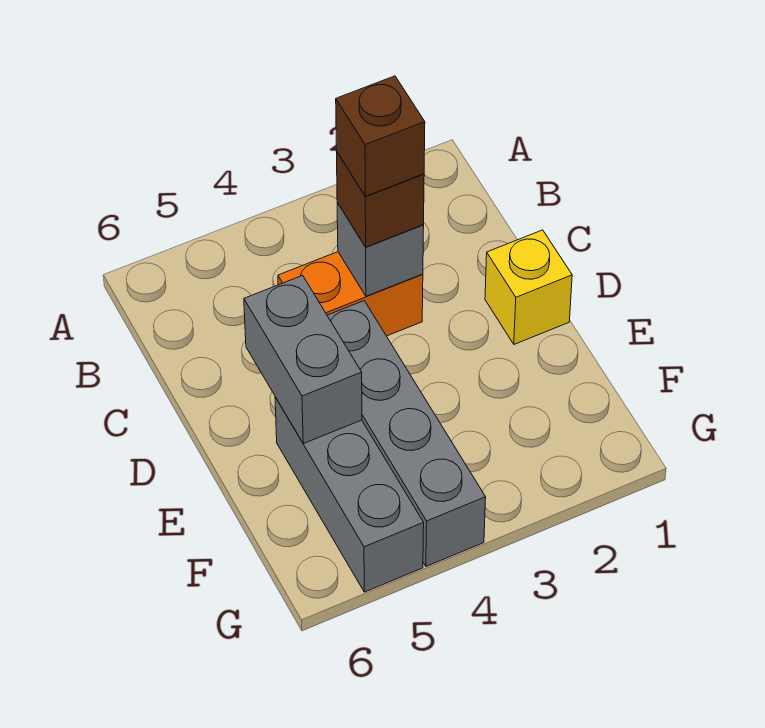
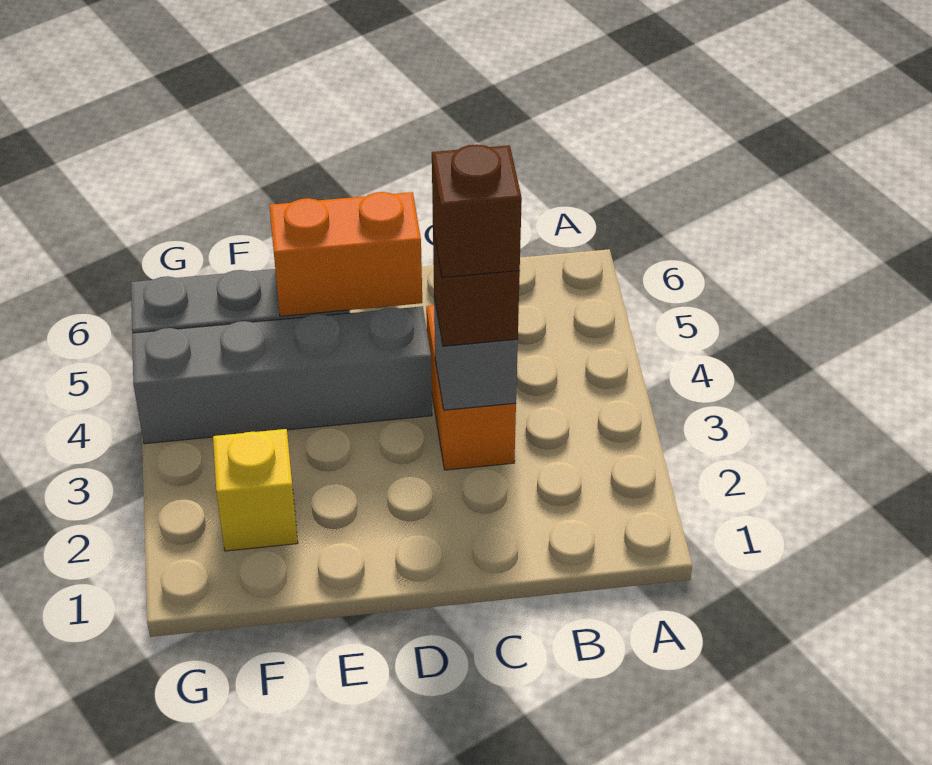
yellow 1x1 brick [485,230,572,344] -> yellow 1x1 brick moved to [213,429,298,551]
grey 1x2 brick [244,275,362,444] -> orange 1x2 brick [269,192,422,316]

